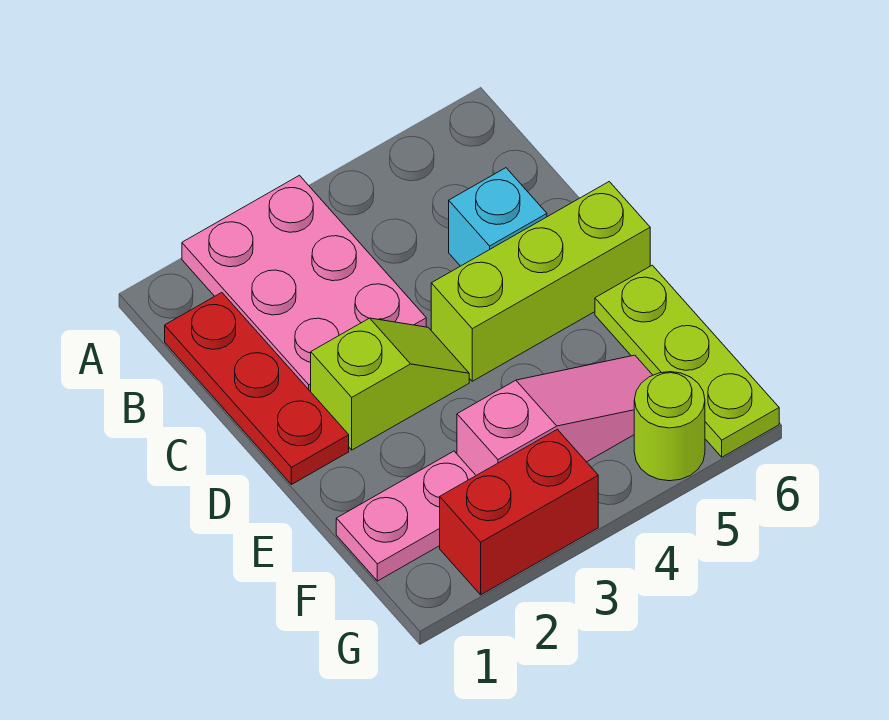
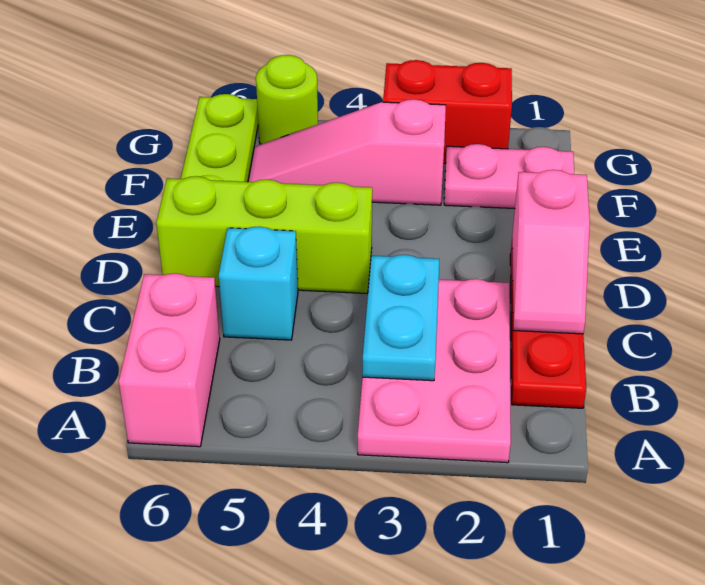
none -> pink 1x2 brick [119,273,220,447]
none -> cyan 1x2 plate [362,255,439,381]
none -> pink 1x2 slope [512,170,590,334]
lime 1x2 slope [311,318,469,450] -> none

